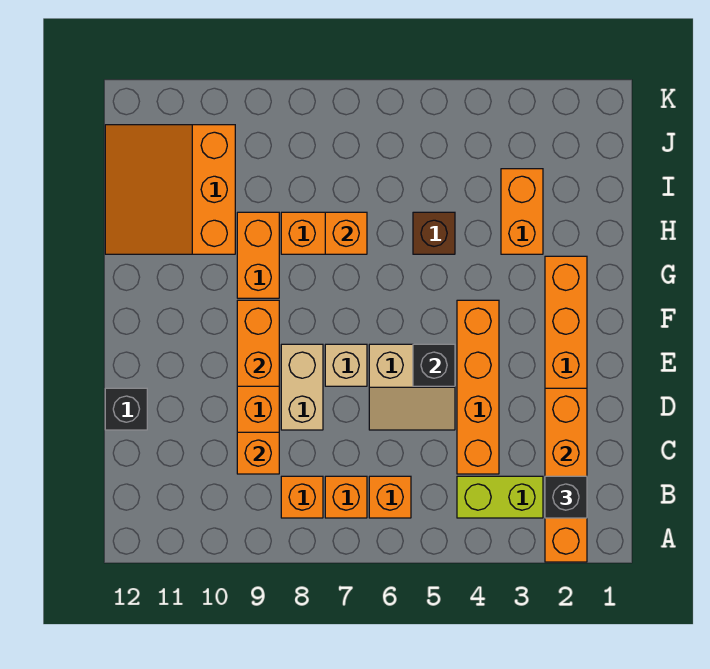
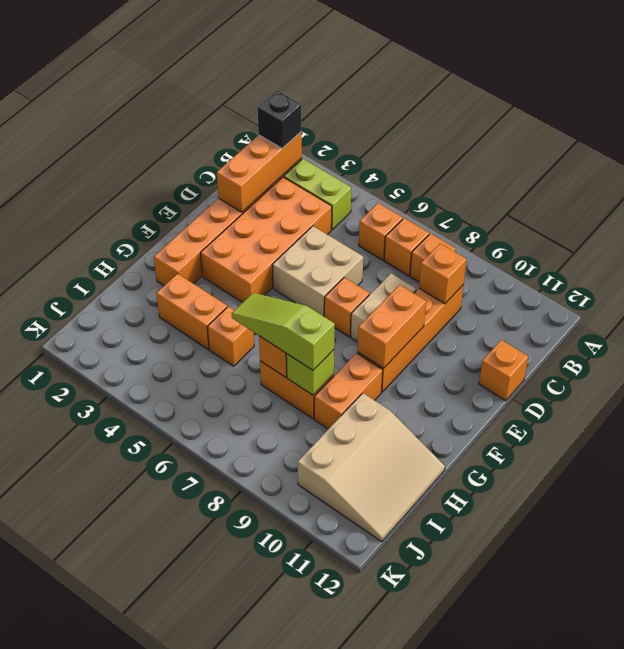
orange 1x4 brick [545,388,587,562] -> orange 1x3 brick [217,132,302,212]
orange 1x4 brick [457,300,499,474] -> orange 2x4 brick [201,177,332,303]
tan 2x2 slope [369,344,455,430] -> tan 2x2 brick [273,226,363,316]
black 1x1 brick [105,388,147,430] -> orange 1x1 brick [479,340,528,401]
black 1x1 brick [413,344,455,386] -> none
tan 1x1 brick [325,344,367,386] -> orange 1x1 brick [324,277,370,336]
orange 1x2 brick [501,169,543,254] -> orange 1x2 brick turned to [156,274,227,349]
brown 1x1 brick [413,212,455,254] -> orange 1x1 brick [207,307,254,366]
none -> lime 1x3 slope [232,293,335,370]
none -> lime 1x1 brick [286,350,334,395]
orange 3x3 slope [105,125,235,254] -> tan 3x3 slope [298,393,445,542]

